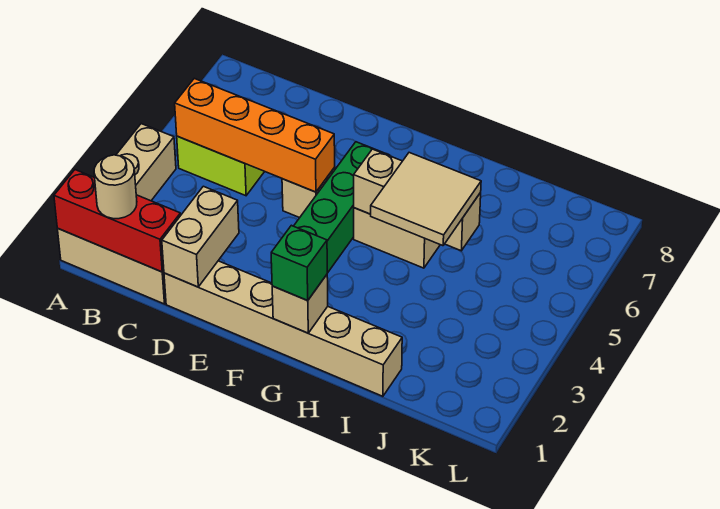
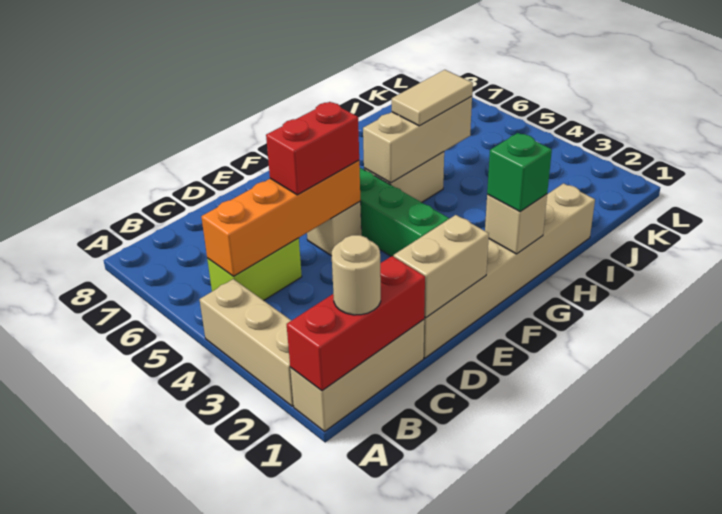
tan 1x2 brick [162,186,239,287] -> tan 1x2 brick turned to [394,215,489,318]
none -> red 1x2 brick [266,102,359,195]
tan 2x2 tile [370,153,481,246] -> tan 1x2 tile [392,70,473,126]

